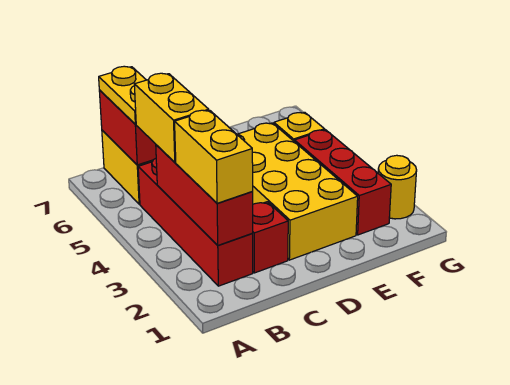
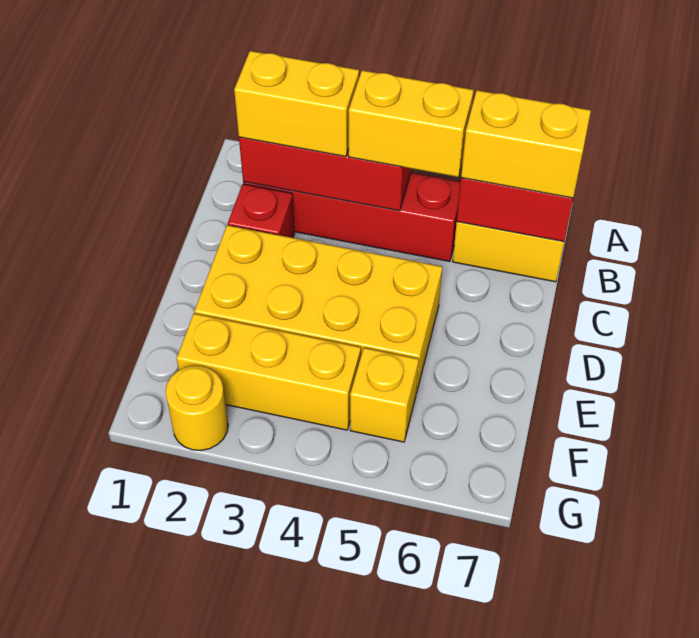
yellow 1x2 plate [99,66,146,124] -> yellow 1x2 brick [461,90,591,198]
red 1x3 brick [294,130,391,235] -> yellow 1x3 brick [177,313,361,430]

